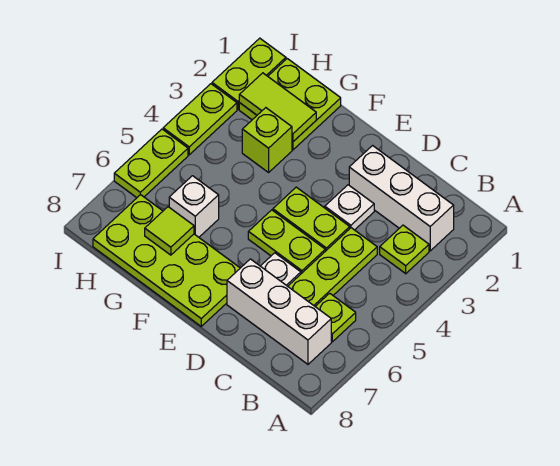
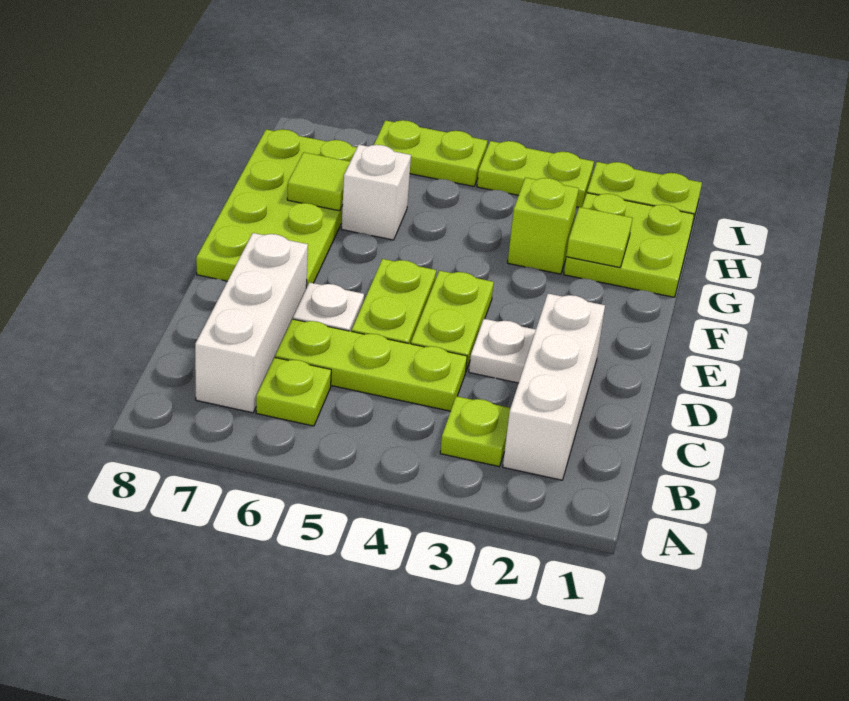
lime 1x2 tile [239,73,316,142] -> lime 1x1 tile [566,207,632,268]

